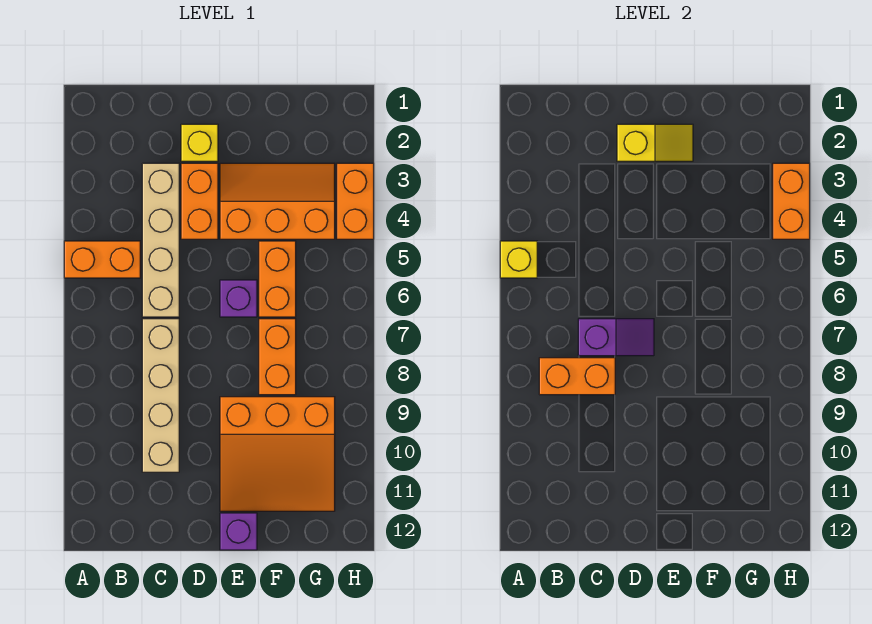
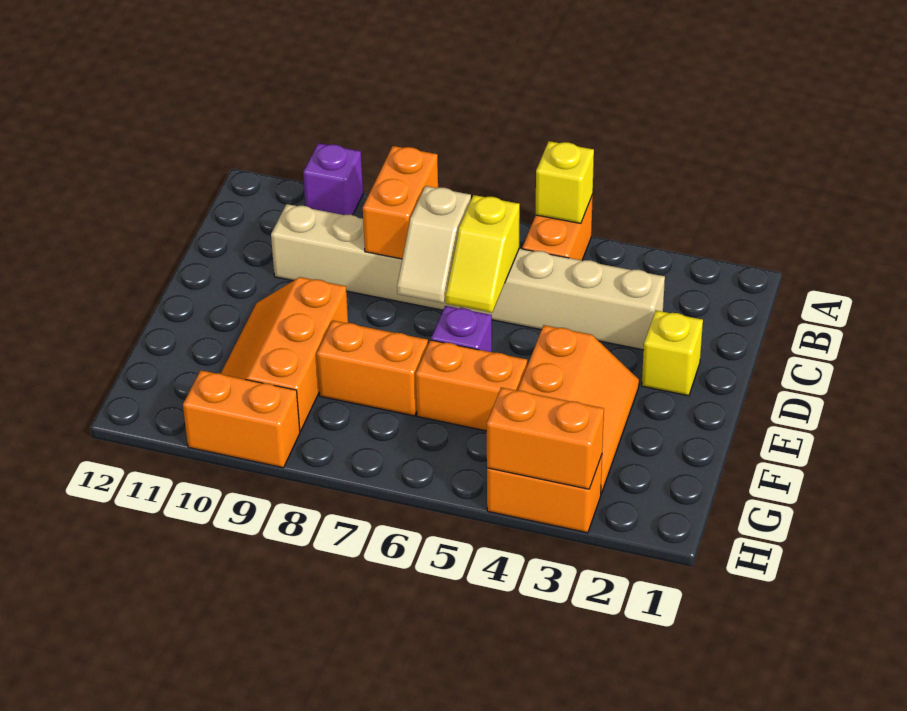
purple 1x2 slope [578,319,654,356] -> tan 1x2 slope [397,186,471,303]
yellow 1x2 slope [617,124,693,161] -> yellow 1x2 slope moved to [446,195,520,313]
orange 1x2 brick [181,163,218,239] -> orange 1x2 brick moved to [183,370,300,468]
orange 3x3 slope [220,397,335,511] -> orange 2x3 slope [221,277,348,431]
purple 1x1 brick [220,513,257,550] -> purple 1x1 brick moved to [303,143,363,215]

